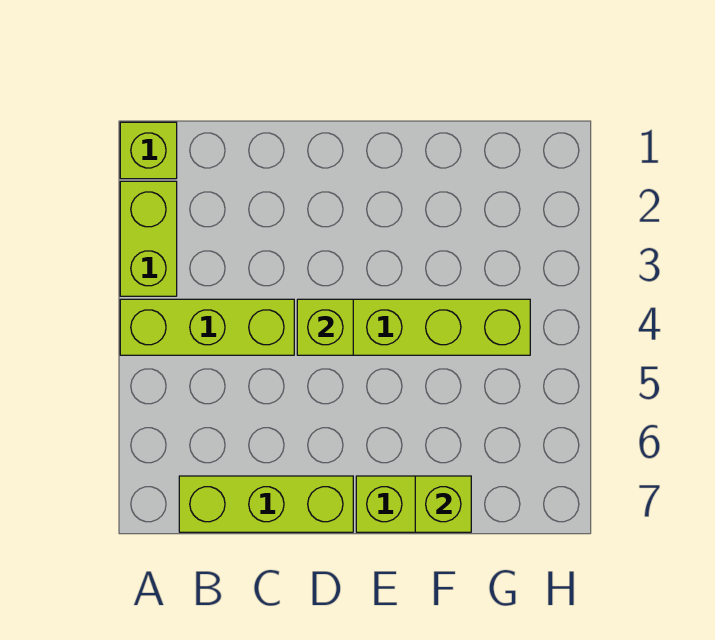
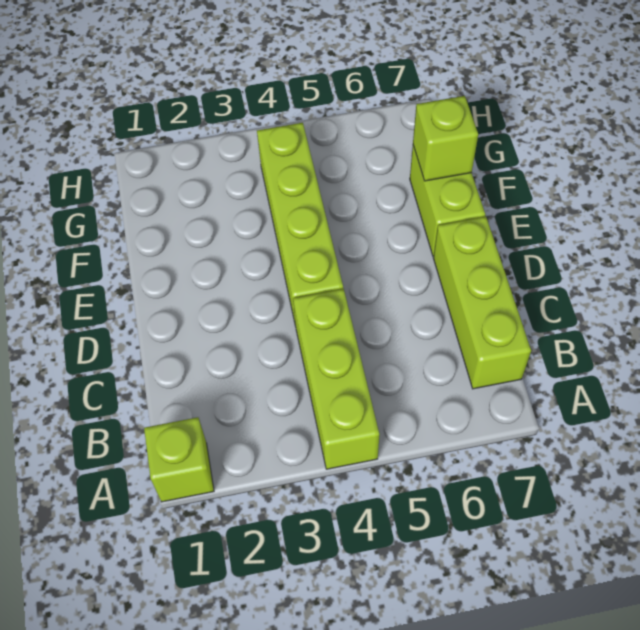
lime 1x2 brick [120,181,177,296] -> none
lime 1x1 brick [297,299,353,355] -> none

